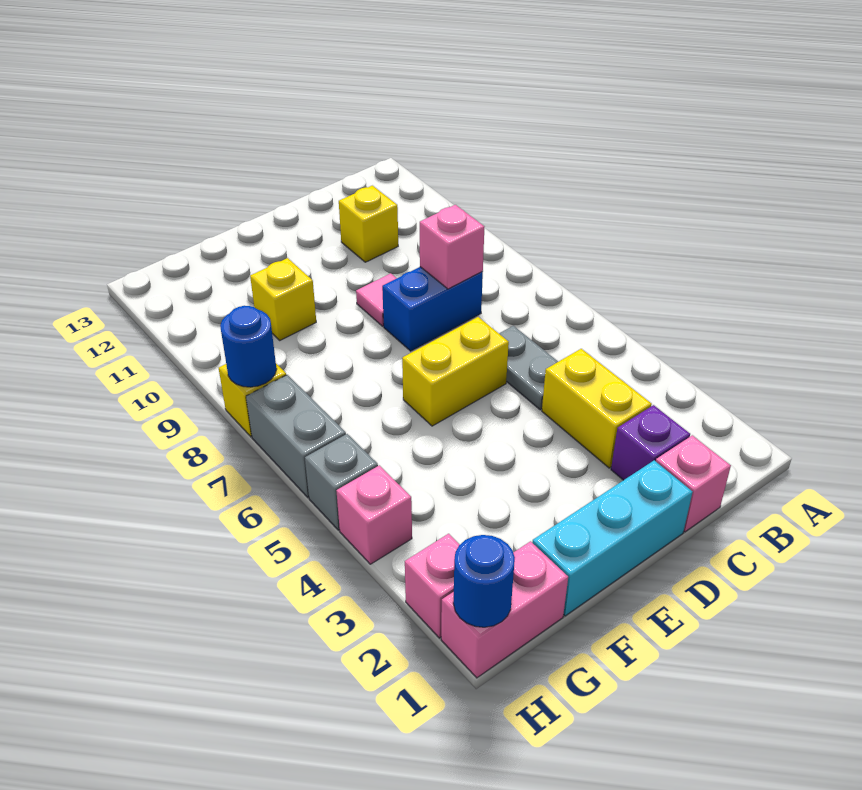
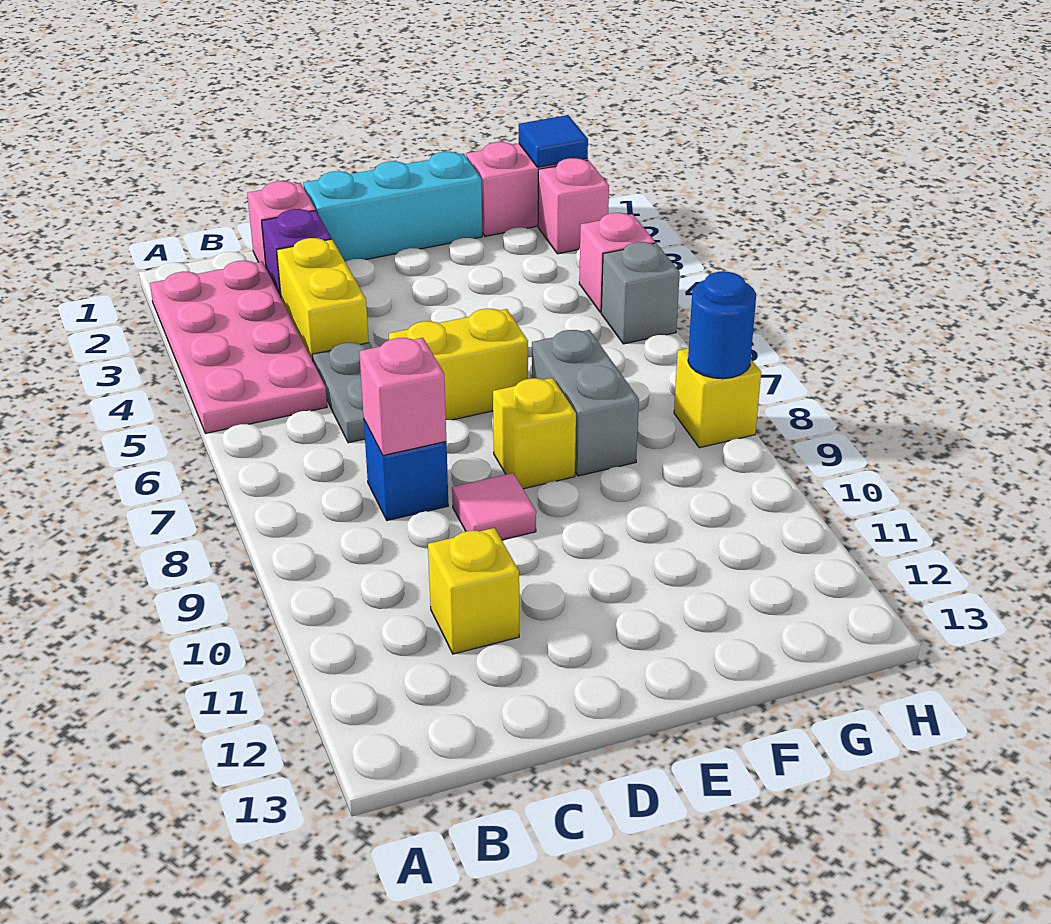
none -> pink 2x4 plate [150,261,327,433]
blue 1x2 brick [382,267,483,351] -> blue 1x1 brick [364,420,448,521]
yellow 1x1 brick [250,258,316,340] -> yellow 1x1 brick moved to [493,378,576,489]
blue 1x1 round brick [453,535,515,627] -> blue 1x1 tile [519,115,588,167]
grey 1x2 brick [246,375,346,497] -> grey 1x2 brick moved to [532,330,639,476]

